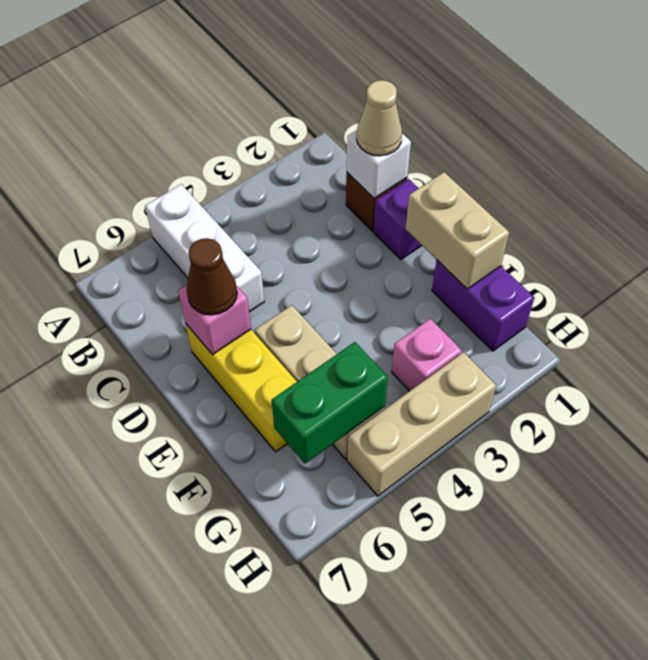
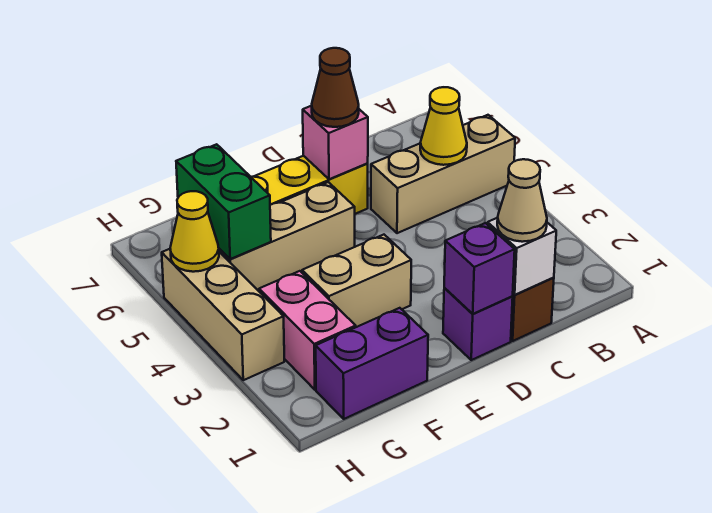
white 1x3 brick [145,184,264,312] -> tan 1x3 brick [371,115,515,233]
none -> yellow 1x1 cone [420,87,467,165]
none -> purple 1x1 brick [444,223,515,314]
tan 1x2 brick [406,172,509,289] -> tan 1x2 brick moved to [302,235,411,327]
pink 1x1 brick [392,319,462,391] -> pink 1x2 brick [259,271,356,390]
none -> yellow 1x1 cone [170,191,219,272]

